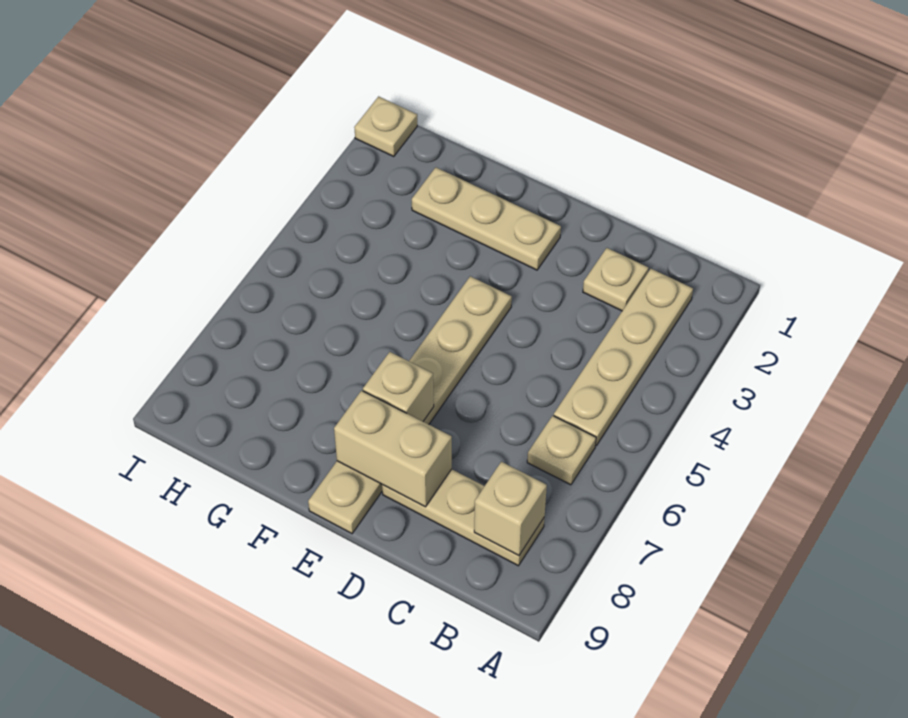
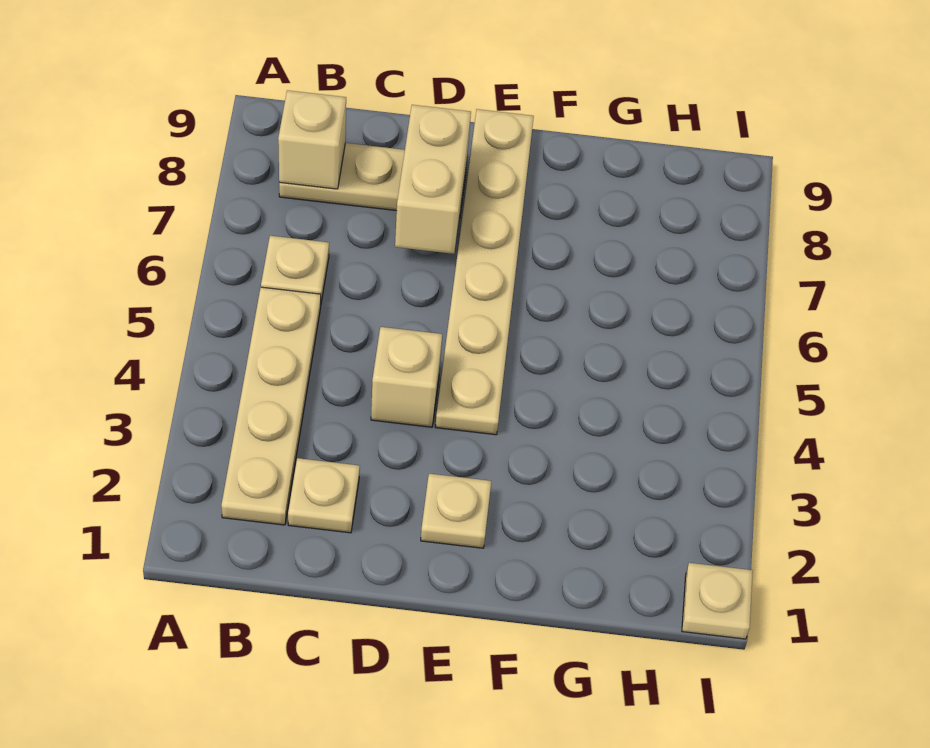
tan 1x2 brick [334,391,452,507] -> tan 1x2 brick turned to [395,105,471,254]
tan 1x3 plate [412,167,561,270] -> tan 1x1 plate [421,474,491,548]
tan 1x1 brick [363,352,434,421] -> tan 1x1 brick moved to [371,327,442,427]

